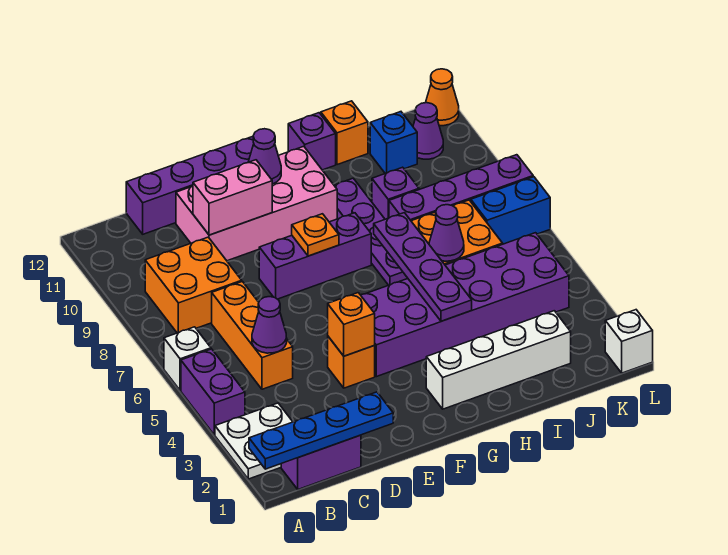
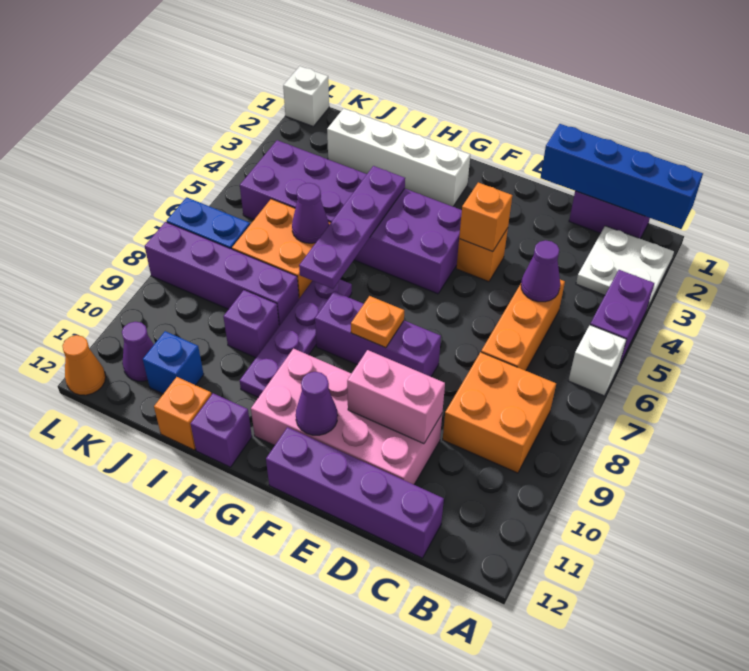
blue 1x4 plate [249,392,393,469] -> blue 1x4 brick [541,124,703,229]

